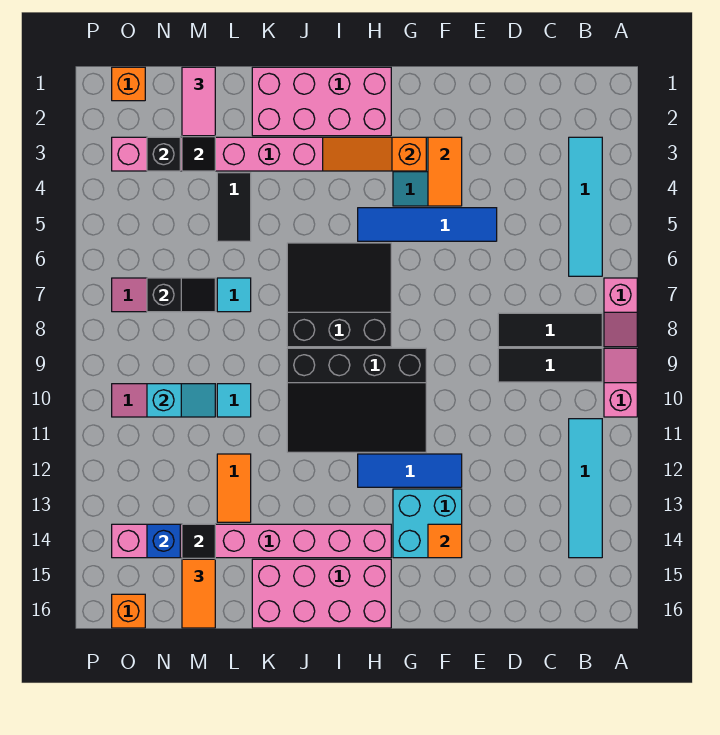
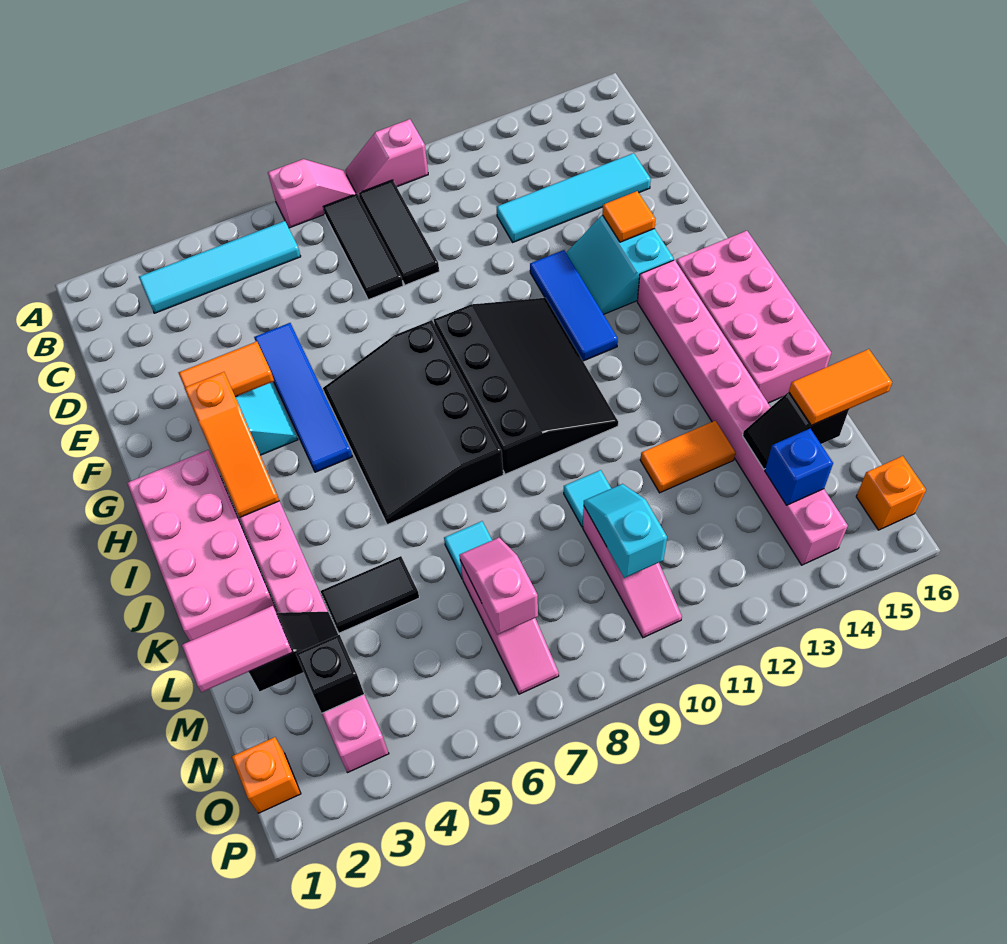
cyan 1x4 tile [569,419,602,558] -> cyan 1x4 tile moved to [497,153,651,242]
cyan 2x2 brick [393,489,462,558] -> cyan 2x2 slope [566,215,674,314]
black 3x3 slope [287,243,391,347] -> black 3x4 slope [323,320,503,525]
black 1x2 slope [147,278,215,312] -> pink 1x2 slope [459,538,538,634]

